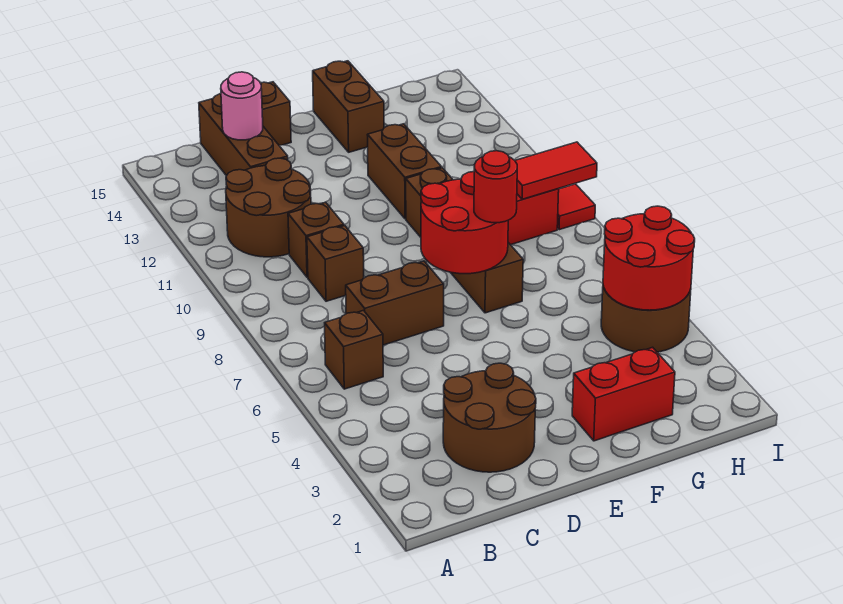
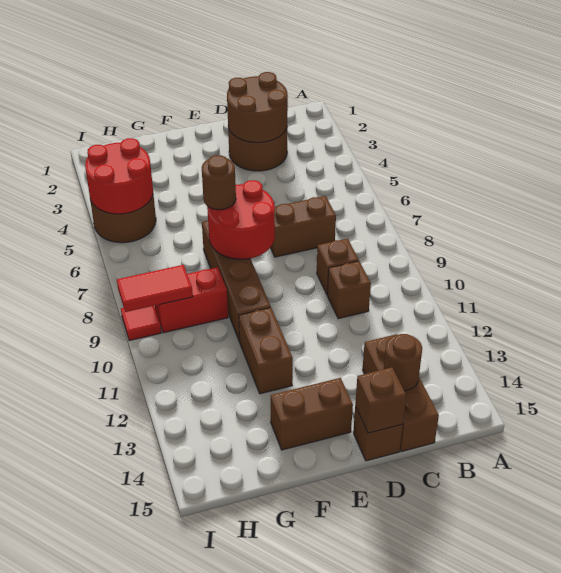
brown 1x1 brick [325,311,383,389] -> brown 1x1 brick moved to [355,367,406,433]
brown 2x2 round brick [226,158,311,257] -> brown 2x2 round brick moved to [227,72,288,143]
pink 1x1 round brick [221,72,263,140] -> brown 1x1 round brick [384,334,422,391]
red 1x2 brick [572,347,675,441] -> none
red 1x1 round brick [474,151,517,223] -> brown 1x1 round brick [202,155,236,210]
brown 1x2 brick [313,61,384,152] -> brown 1x2 brick turned to [271,378,353,450]

